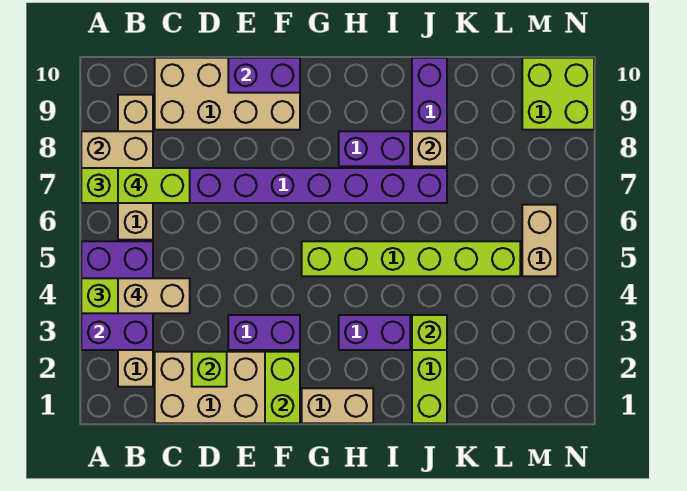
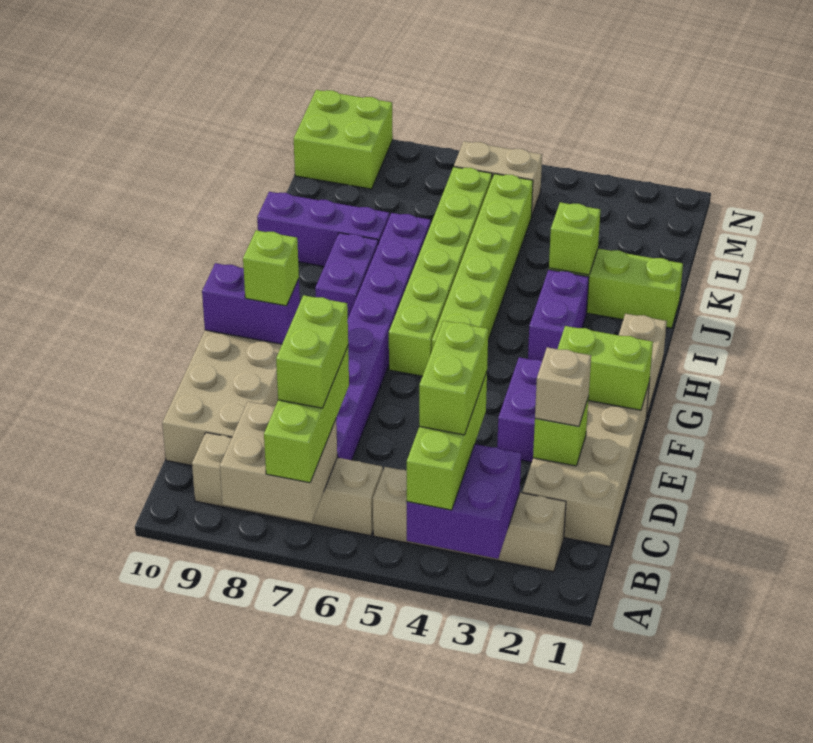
purple 2x3 brick [81,241,153,350] -> purple 2x2 brick [407,444,521,559]
tan 1x2 brick [118,278,190,313] -> lime 1x2 brick [419,321,488,435]
purple 1x2 brick [228,58,300,93] -> purple 1x2 brick turned to [202,263,300,344]
none -> lime 1x1 brick [243,230,299,306]
none -> lime 1x6 brick [389,167,492,376]
tan 1x1 brick [412,131,447,166] -> tan 1x1 brick moved to [535,347,591,426]

